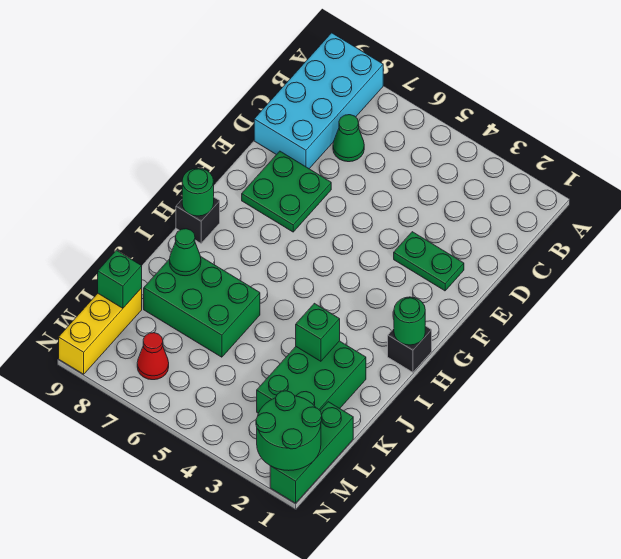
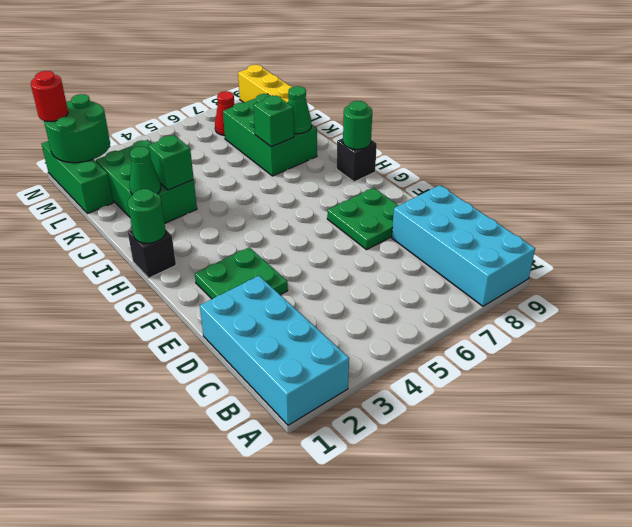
none -> cyan 2x4 brick [200,276,349,425]
green 1x1 cone [333,115,364,162] -> green 1x1 cone moved to [130,147,161,195]
green 1x2 plate [394,232,464,291] -> green 2x2 plate [195,247,288,299]
green 2x3 brick [144,256,260,357] -> green 2x3 brick turned to [223,94,317,176]
green 1x1 brick [98,250,142,308] -> green 1x1 brick moved to [253,95,294,147]
none -> red 1x1 round brick [31,71,68,121]

